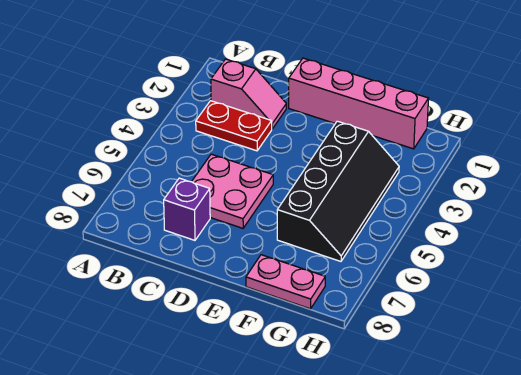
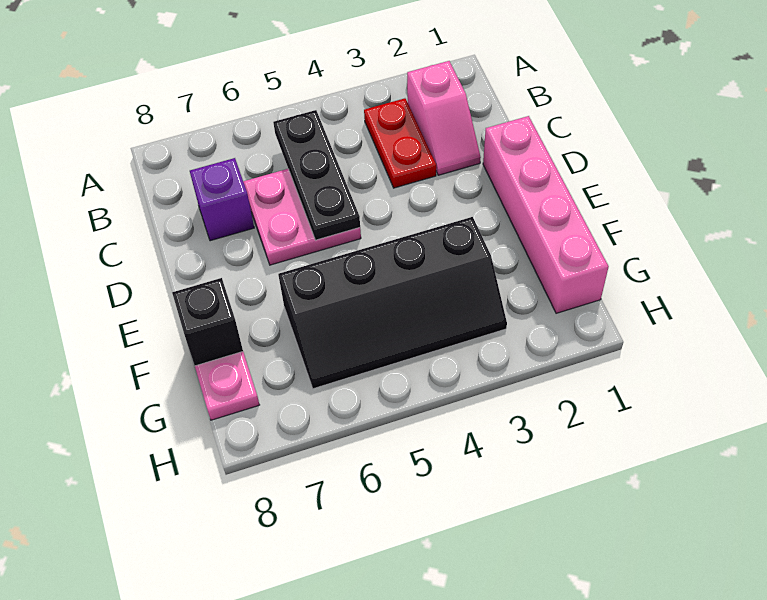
none -> black 1x3 plate [273,110,360,240]
none -> black 1x1 brick [172,278,243,366]

